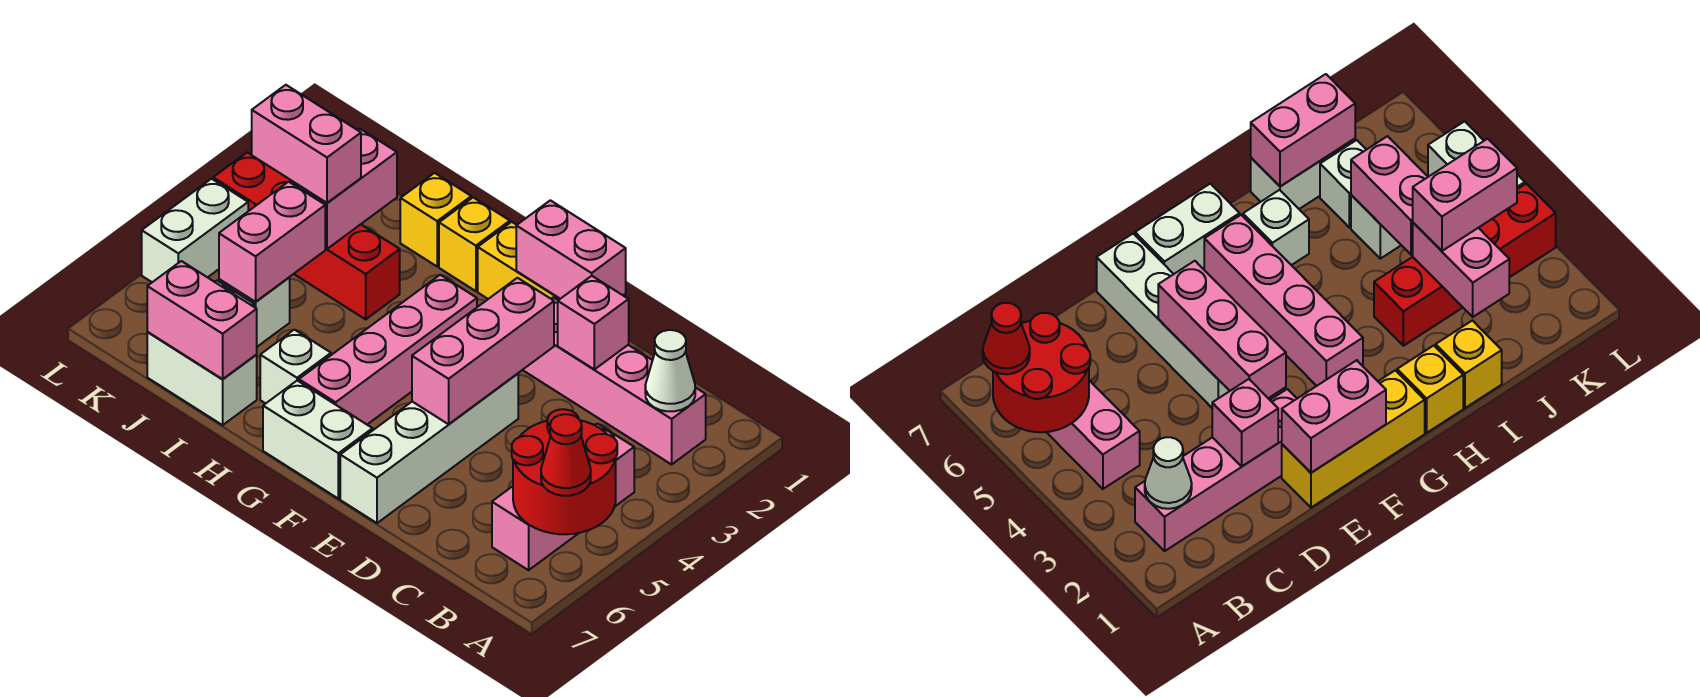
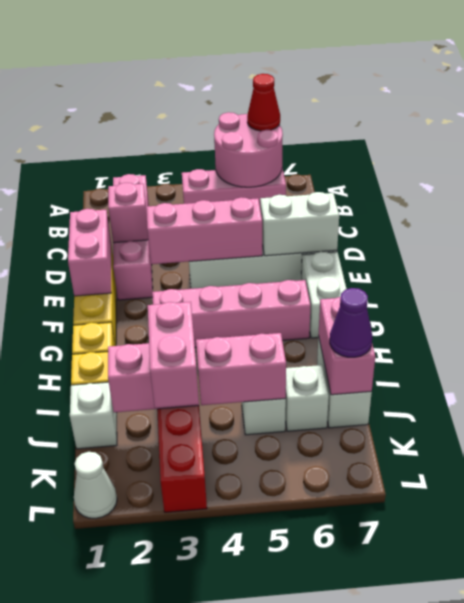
red 2x2 round brick [512,409,617,534] -> pink 2x2 round brick [214,112,283,187]
white 1x1 cone [645,330,695,411] -> white 1x1 cone moved to [74,452,117,518]
white 1x1 brick [260,330,331,404] -> white 1x1 brick moved to [70,382,117,449]
none -> purple 1x1 cone [330,288,372,357]
white 1x2 brick [142,179,248,282] -> white 1x2 brick moved to [260,192,339,256]

